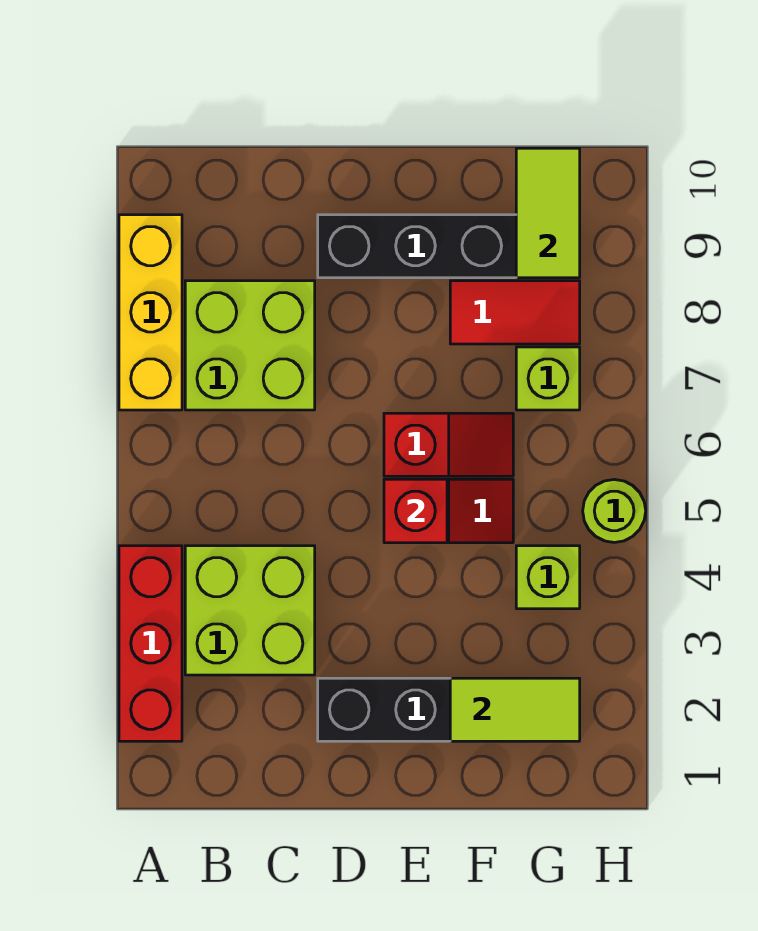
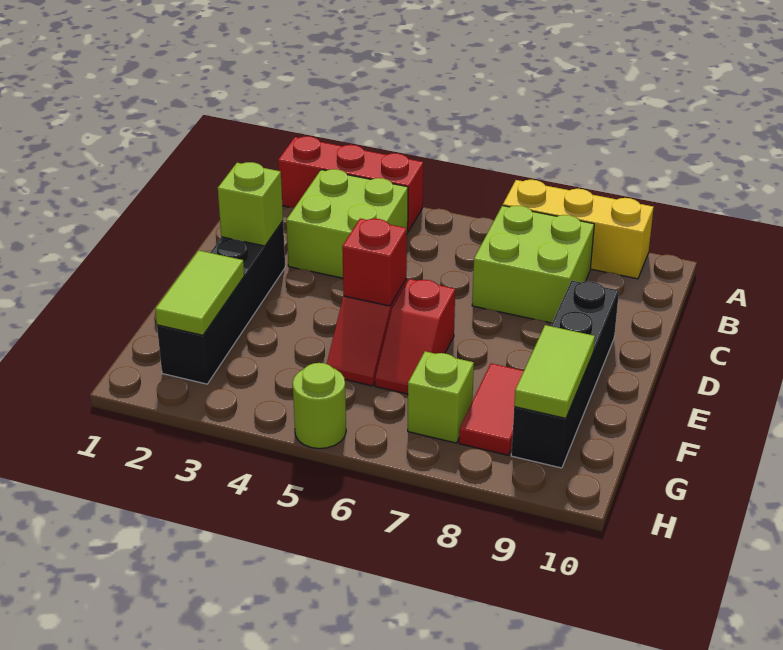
lime 1x1 brick [516,546,580,609] -> lime 1x1 brick moved to [218,162,283,246]
lime 1x2 tile [516,148,580,278] -> lime 1x2 tile turned to [514,325,595,418]

